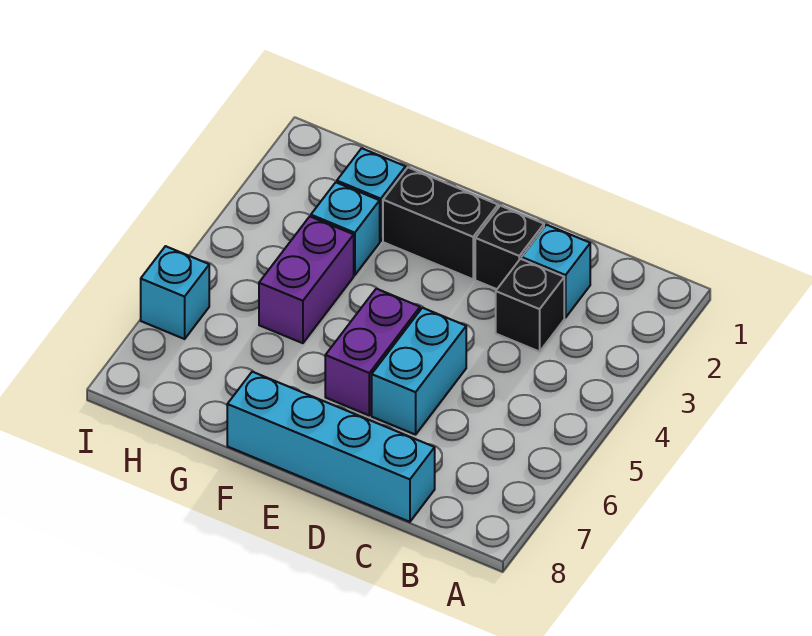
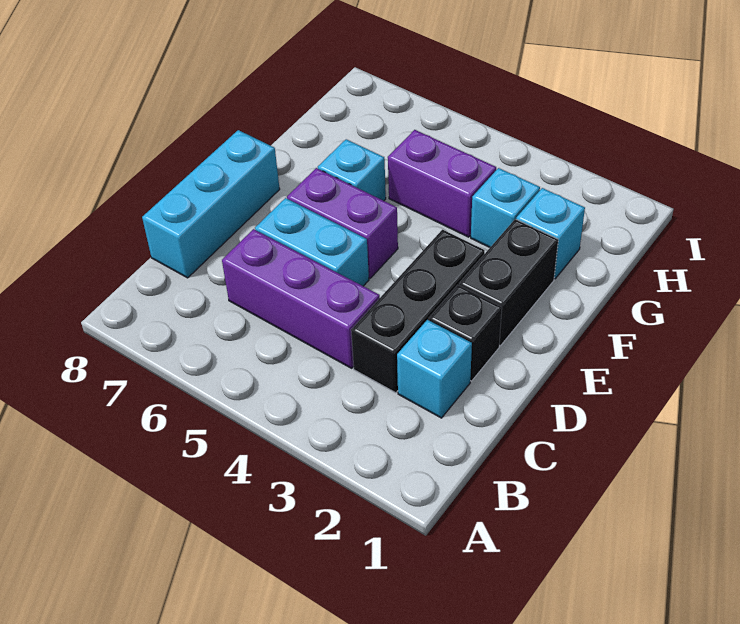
black 1x1 brick [496,259,564,352] -> black 1x3 brick [351,230,485,393]
none -> purple 1x3 brick [222,229,380,368]
cyan 1x4 brick [227,372,435,522] -> cyan 1x3 brick [142,130,280,278]
cyan 1x1 brick [141,246,209,339] -> cyan 1x1 brick moved to [318,139,386,201]

